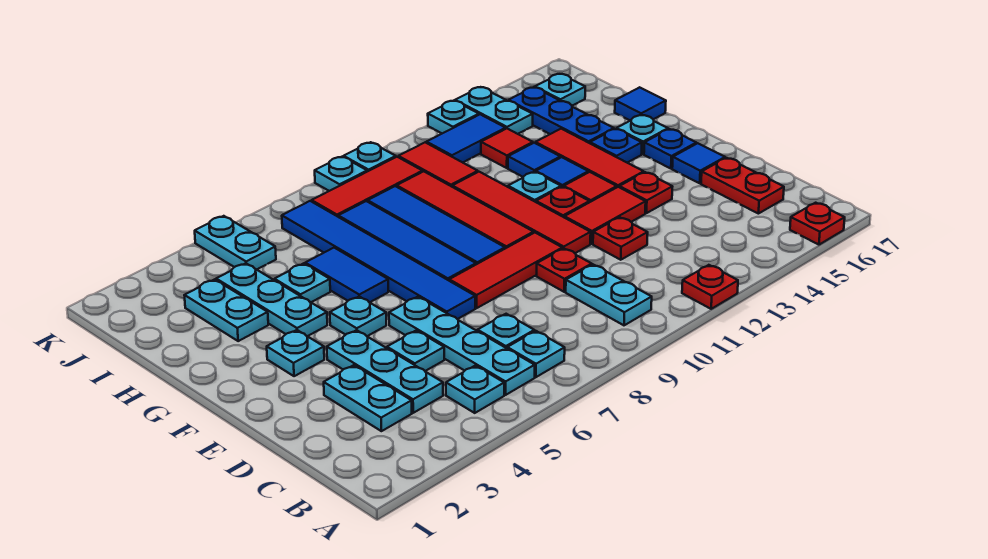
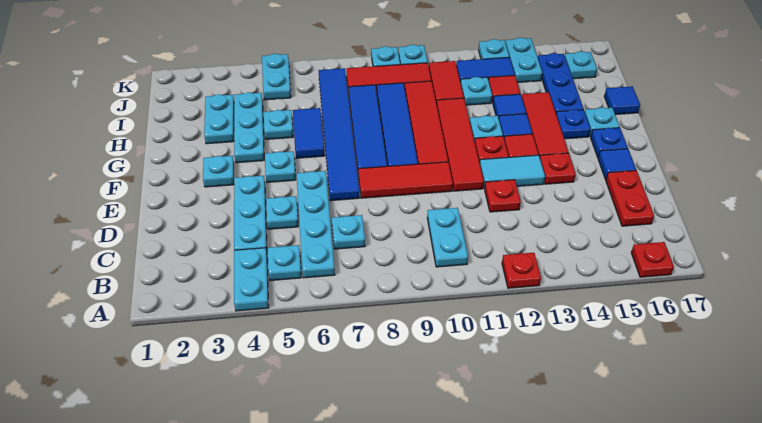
cyan 1x1 plate [507,331,565,377] -> cyan 1x1 plate moved to [460,77,492,105]
cyan 1x2 plate [324,365,412,431] -> cyan 1x2 plate moved to [234,248,269,311]
red 1x1 plate [536,248,592,292] -> none
red 1x2 tile [564,187,646,244] -> cyan 1x2 tile [480,155,545,189]

